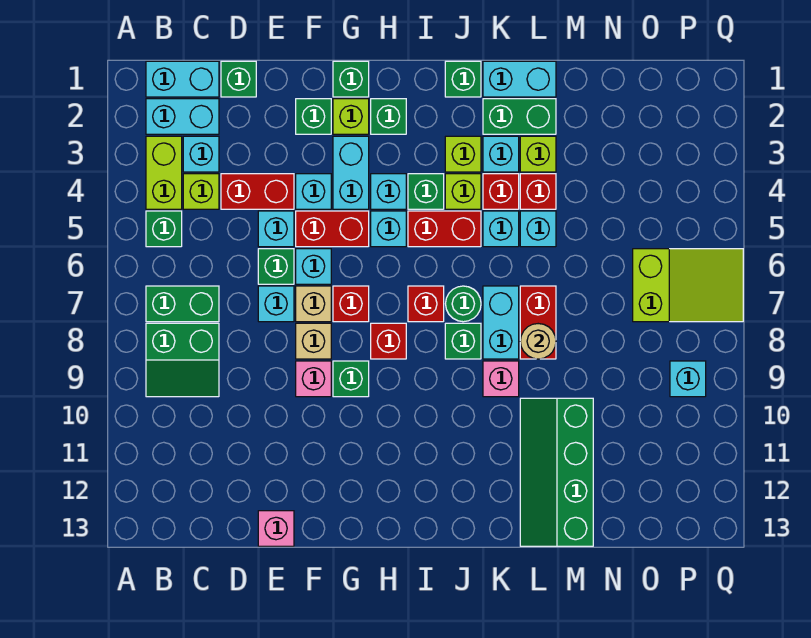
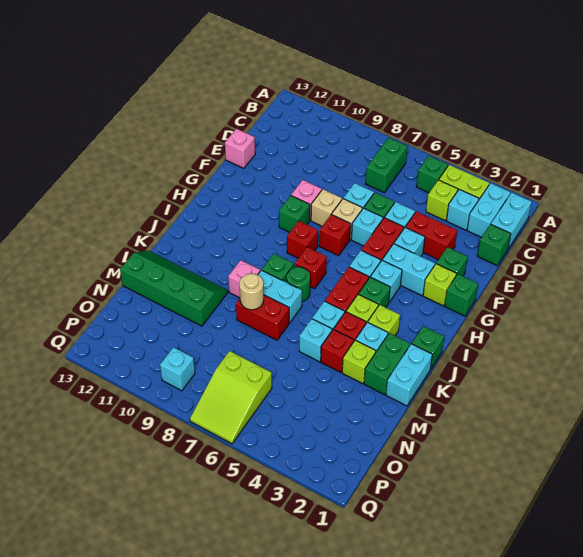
green 2x2 slope [146,323,219,397] -> none
red 1x2 brick [221,174,294,209] -> red 1x2 brick turned to [406,211,457,260]
green 1x1 brick [371,99,406,134] -> none

